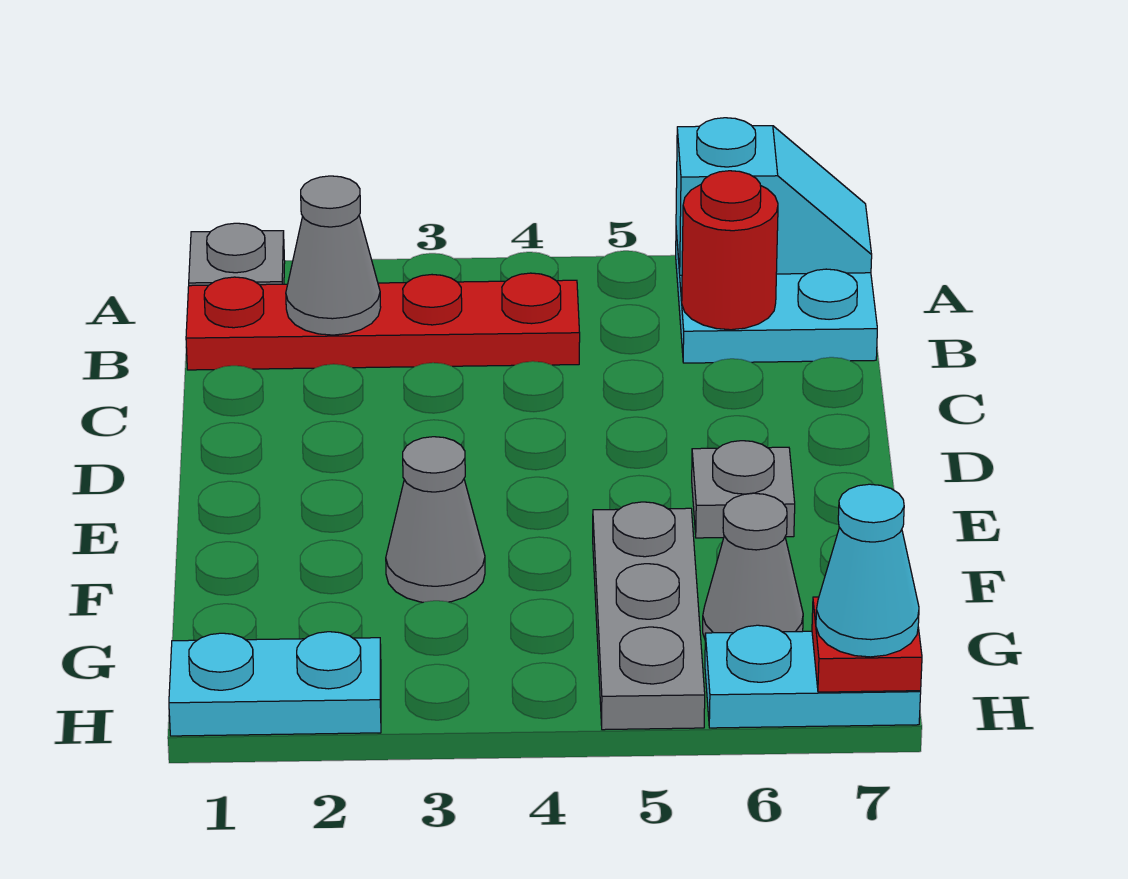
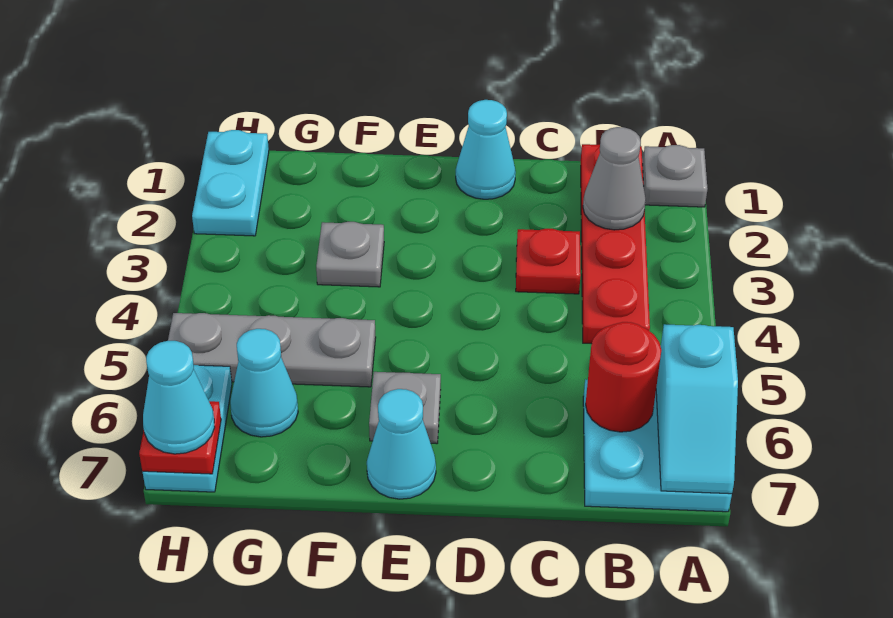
none -> red 1x1 plate [516,229,581,294]
none -> cyan 1x1 cone [456,100,516,199]
none -> cyan 1x1 cone [367,389,436,499]
grey 1x1 cone [386,437,485,602] -> grey 1x1 plate [316,222,384,287]
grey 1x1 cone [703,493,803,638] -> cyan 1x1 cone [230,329,298,437]

